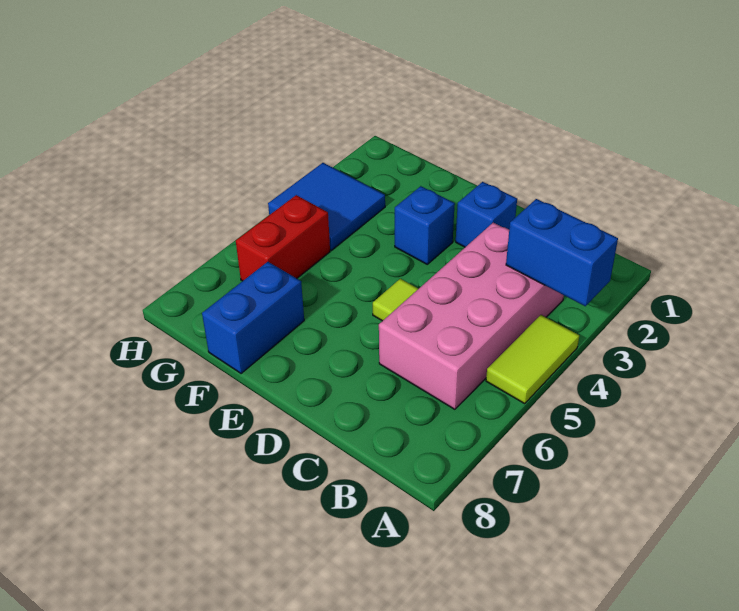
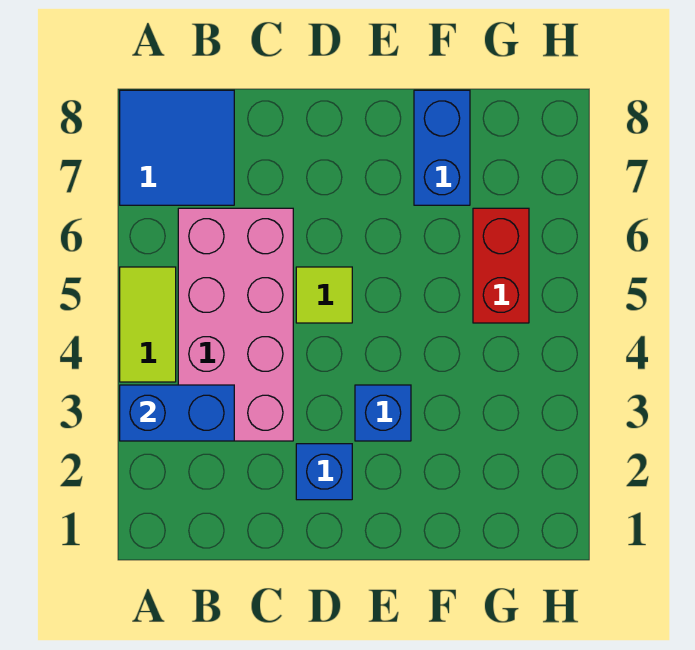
blue 2x2 tile [268,163,385,250] -> blue 2x2 tile moved to [120,90,234,205]

